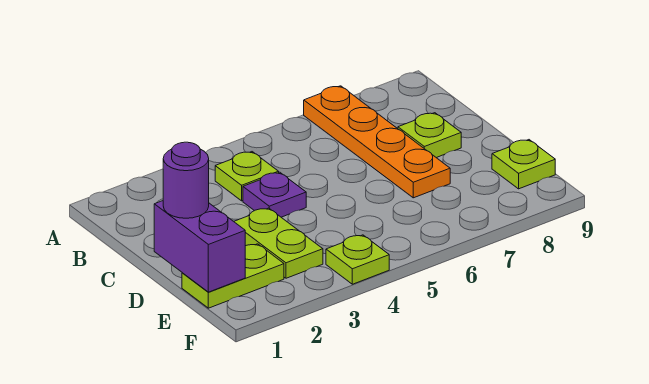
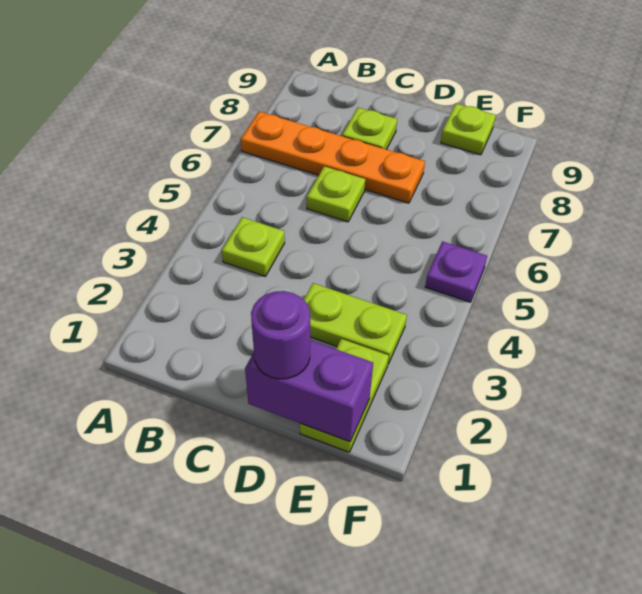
purple 1x1 plate [243,172,306,217] -> purple 1x1 plate moved to [425,241,487,302]
lime 1x1 plate [326,235,389,284] -> lime 1x1 plate moved to [307,166,365,222]

